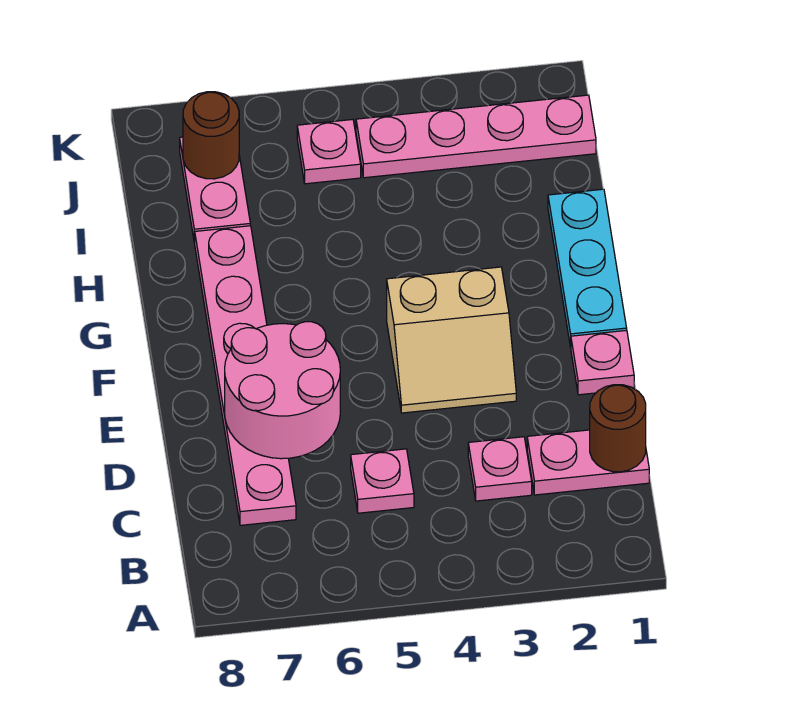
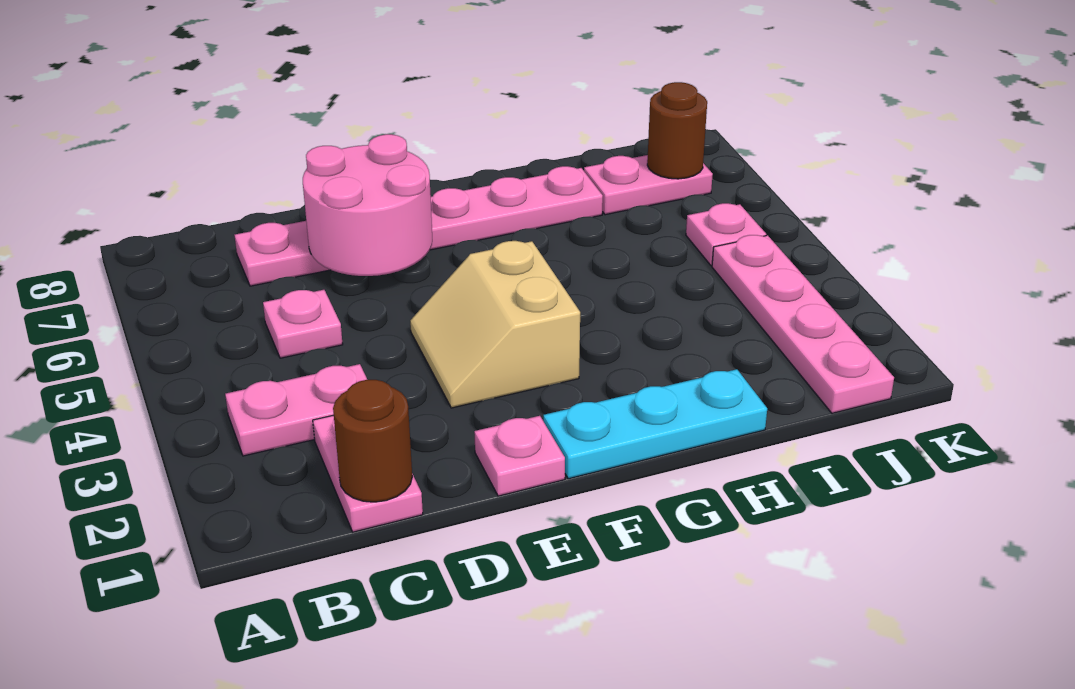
pink 1x1 plate [468,437,532,501] -> pink 1x2 plate [225,364,367,456]

